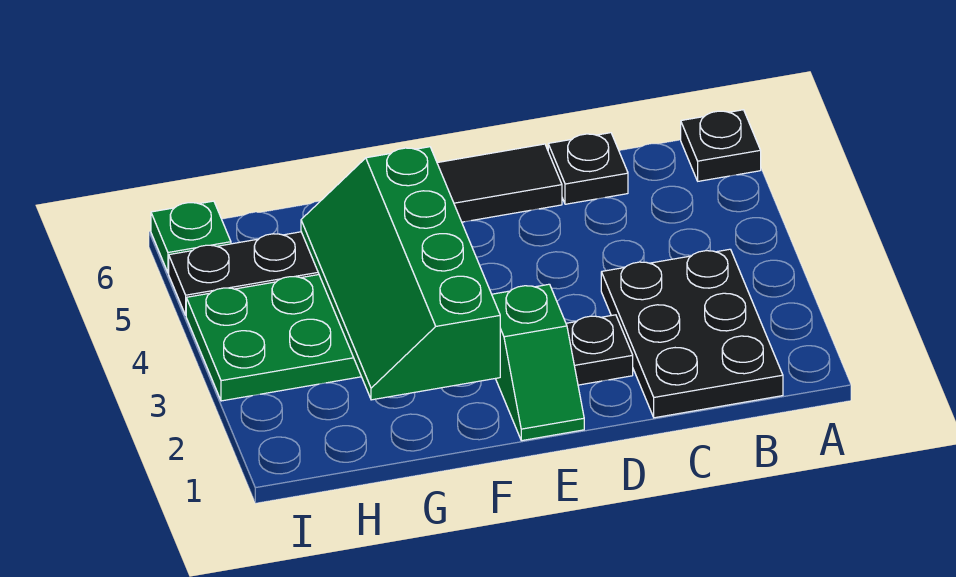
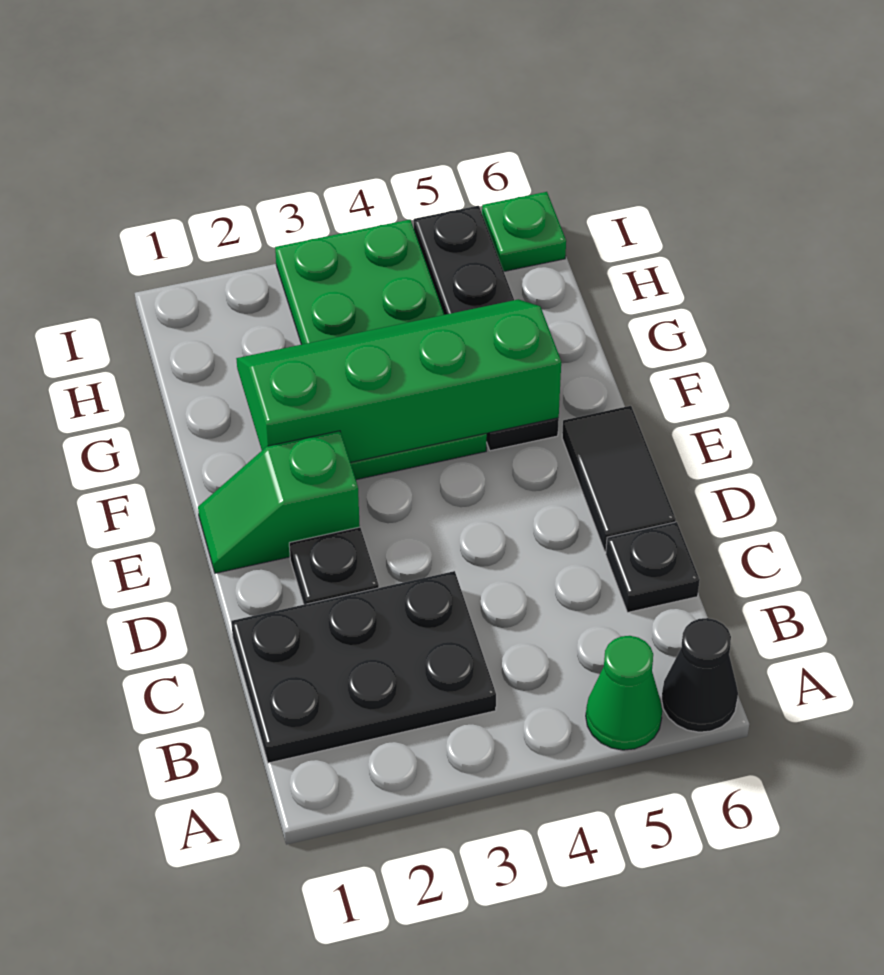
none -> green 1x1 cone [586,636,662,750]
black 1x1 plate [681,110,761,181] -> black 1x1 cone [662,618,738,732]

